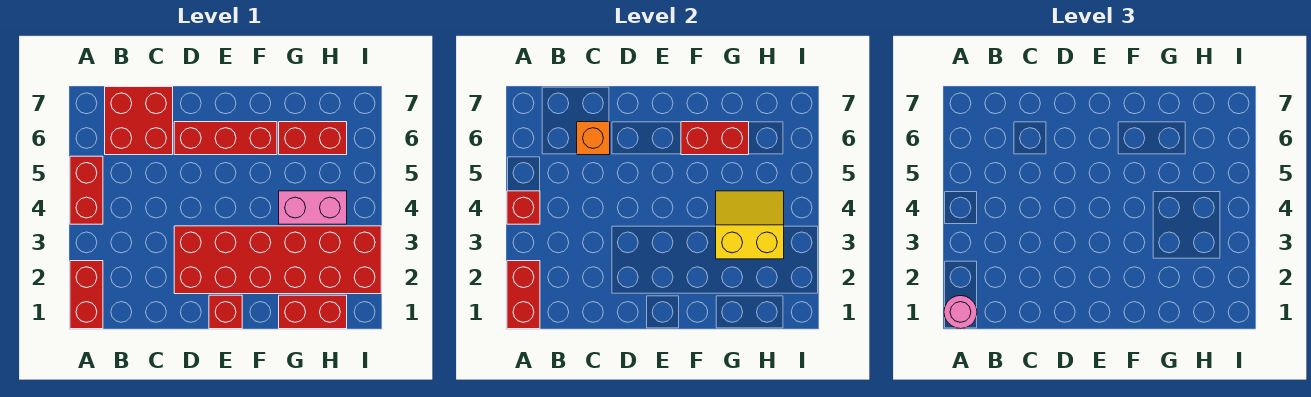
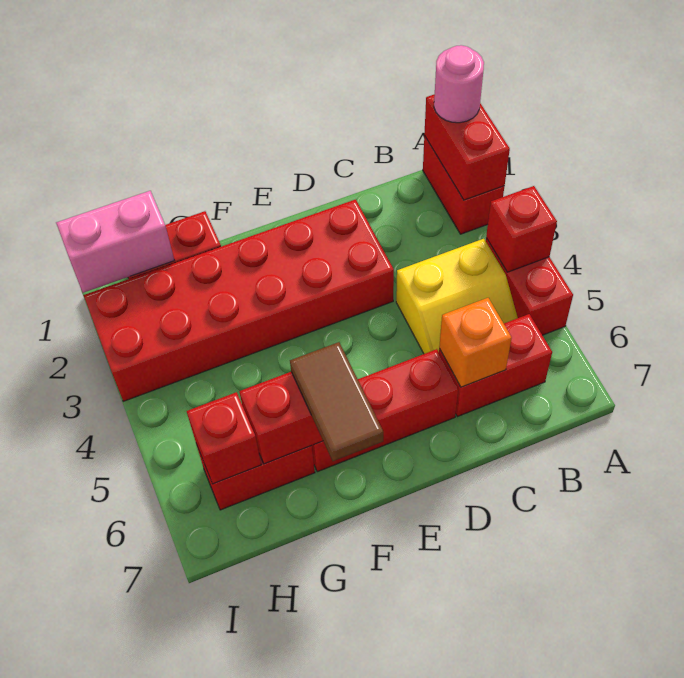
red 2x2 brick [105,87,173,155] -> red 1x2 brick [439,314,552,417]
red 1x1 brick [209,295,242,329] -> red 1x1 brick moved to [187,392,261,484]
none -> brown 1x2 tile [290,342,383,461]
yellow 2x2 slope [716,191,784,259] -> yellow 2x2 slope moved to [396,239,518,354]
pink 1x2 brick [279,191,347,224] -> pink 1x2 brick moved to [56,191,174,293]

